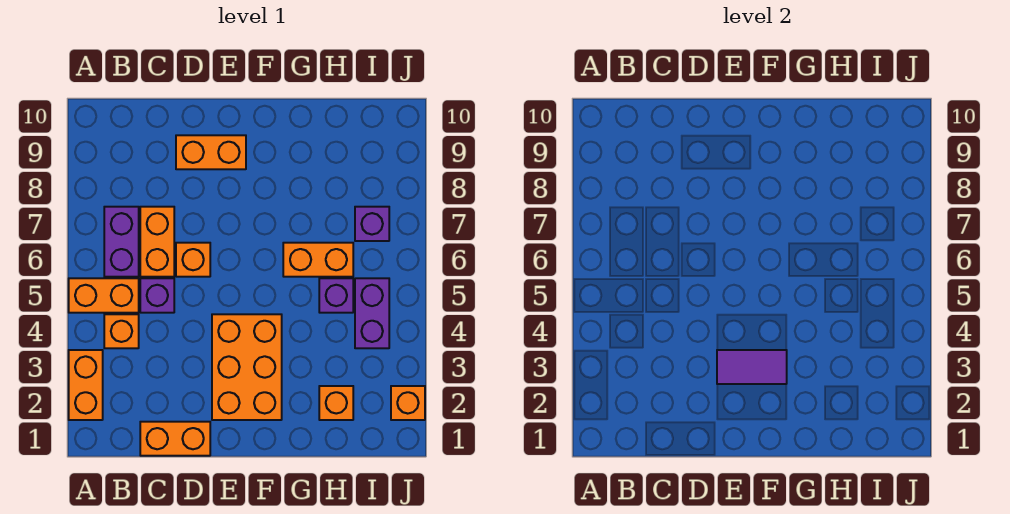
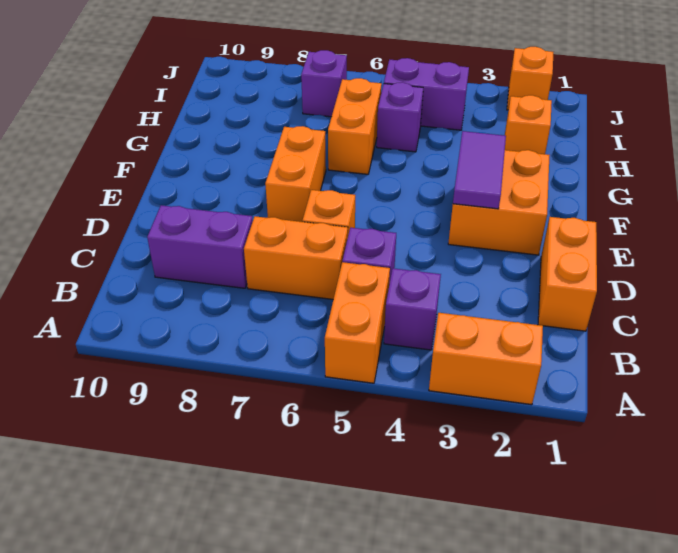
orange 1x1 brick [104,314,139,348] -> purple 1x1 brick [384,268,441,350]
purple 1x2 brick [104,207,139,277] -> purple 1x2 brick moved to [147,205,253,288]
orange 1x2 brick [176,135,246,169] -> orange 1x2 brick moved to [265,126,326,222]
orange 2x3 brick [212,314,282,420] -> orange 2x2 brick [448,150,550,255]

